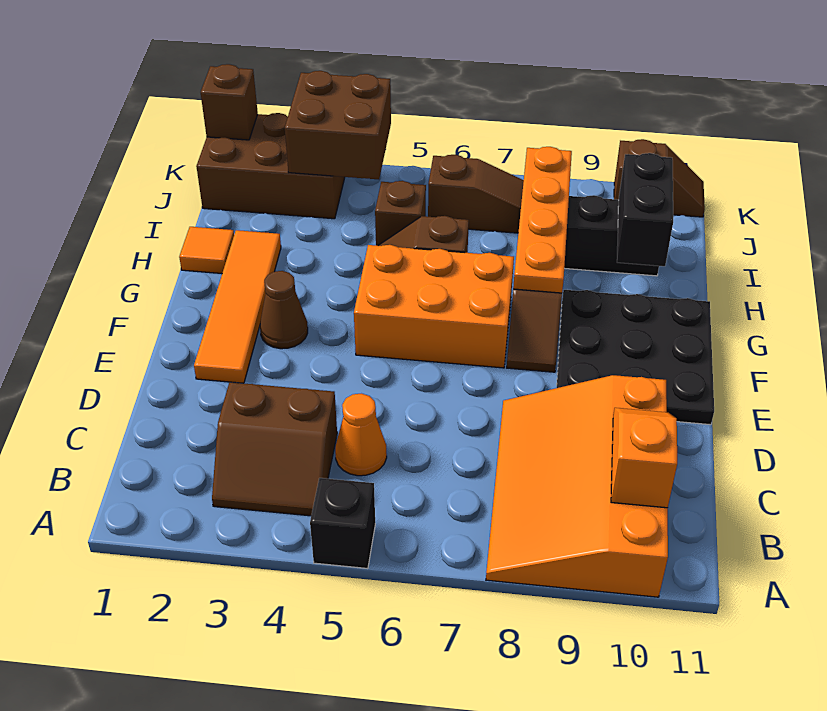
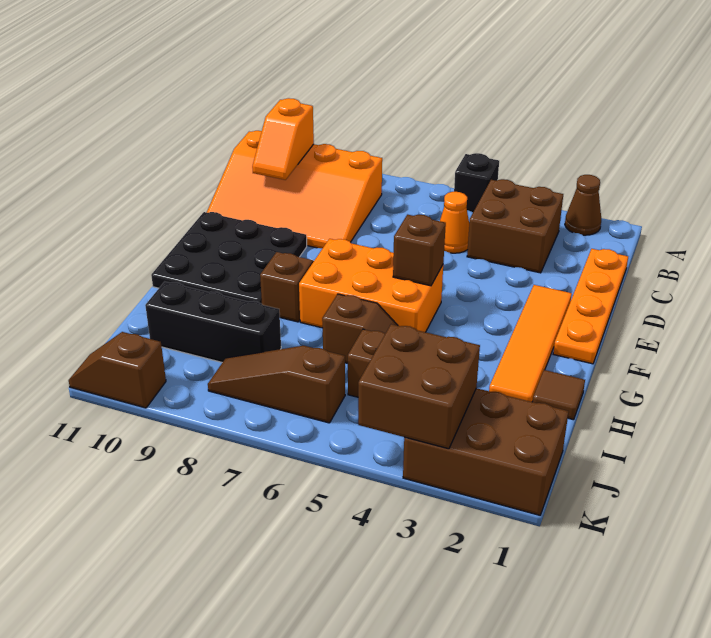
orange 3x4 slope [486,375,668,597] -> orange 3x4 slope turned to [207,131,382,248]
brown 2x2 slope [212,382,337,516] -> brown 2x2 brick [467,179,563,273]
brown 1x1 cone [260,271,308,349] -> brown 1x1 cone moved to [565,175,601,235]
orange 1x4 plate [513,147,572,293] -> orange 1x4 plate moved to [553,249,628,364]
orange 1x1 tile [179,227,234,273] -> brown 1x1 tile [533,370,585,420]
black 1x2 brick [617,153,673,266] -> none
brown 1x1 brick [201,64,258,140] -> brown 1x1 brick moved to [393,215,446,286]

